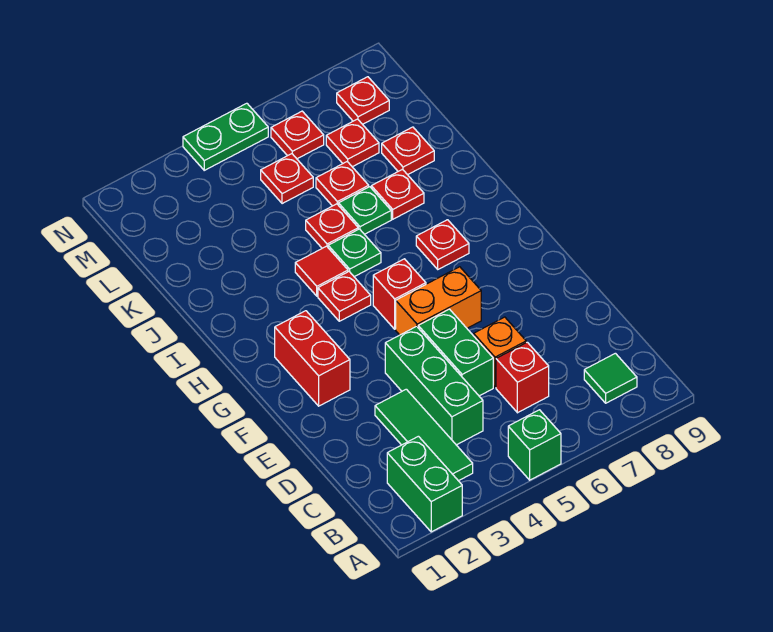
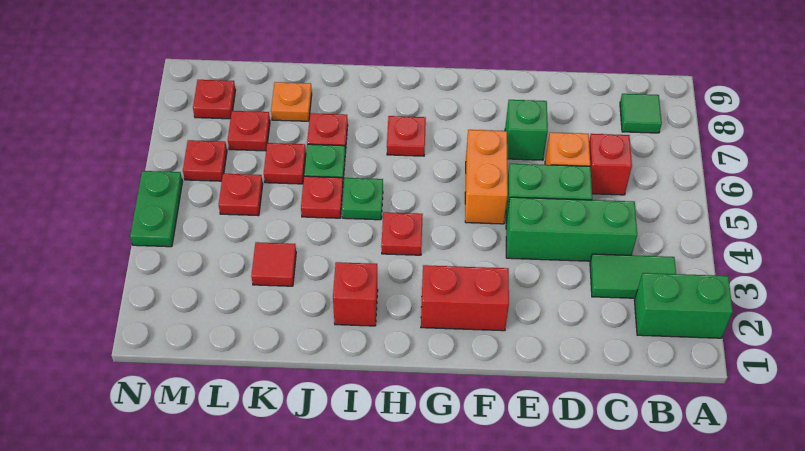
green 1x1 brick [508,410,561,480] -> green 1x1 brick moved to [505,100,548,160]
green 1x3 tile [375,389,473,481] -> green 1x2 tile [590,254,676,298]
red 1x1 brick [373,259,426,329] -> red 1x1 brick moved to [333,262,378,326]
red 1x1 tile [295,246,348,296] -> red 1x1 tile moved to [251,242,296,286]
red 1x1 plate [382,127,434,175] -> orange 1x1 plate [271,82,312,121]

